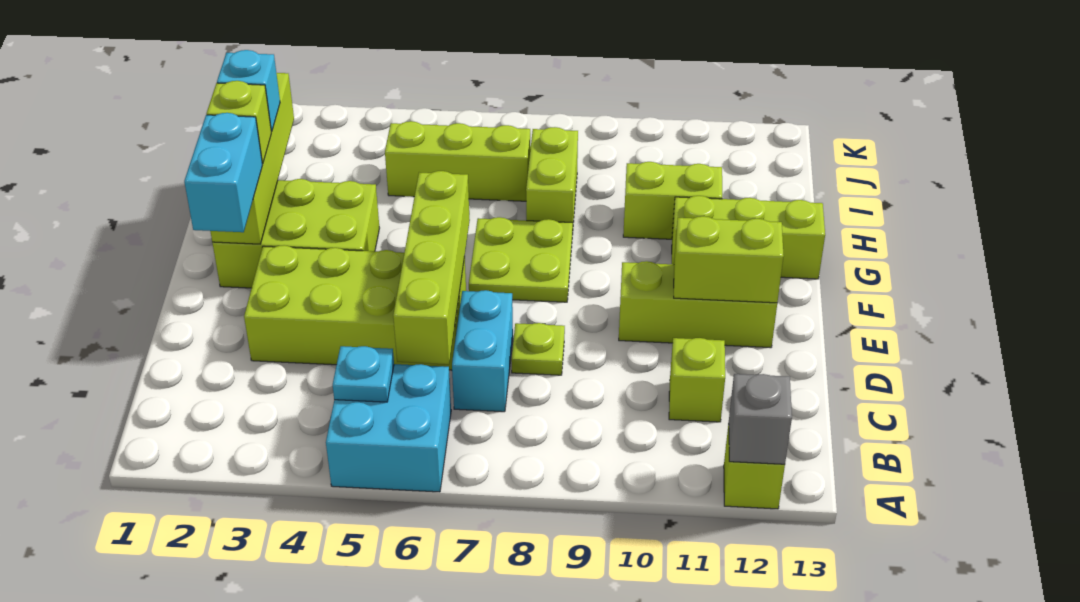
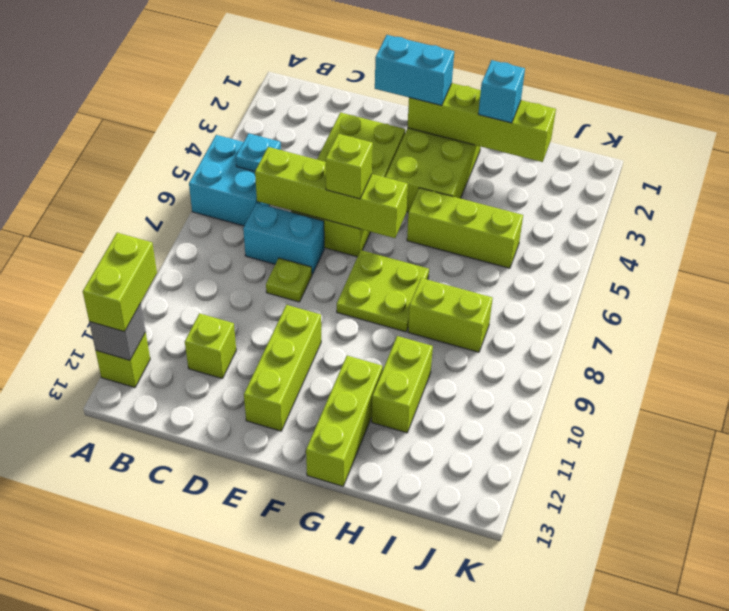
lime 1x2 brick [674,216,784,303] -> lime 1x2 brick moved to [83,233,157,332]
lime 1x1 brick [207,81,272,164] -> lime 1x1 brick moved to [326,134,373,199]
lime 1x3 brick [385,121,531,201] -> lime 1x3 brick turned to [407,188,523,268]

